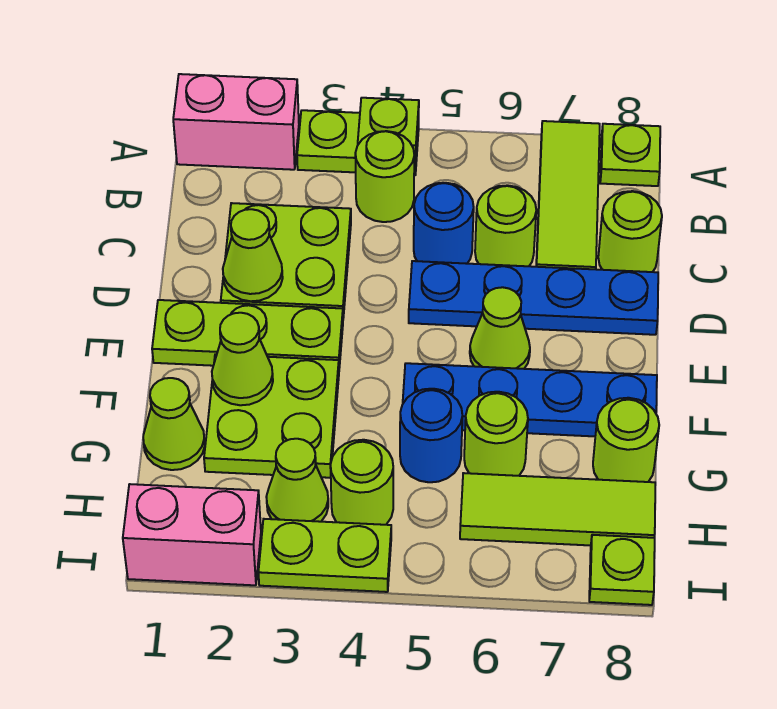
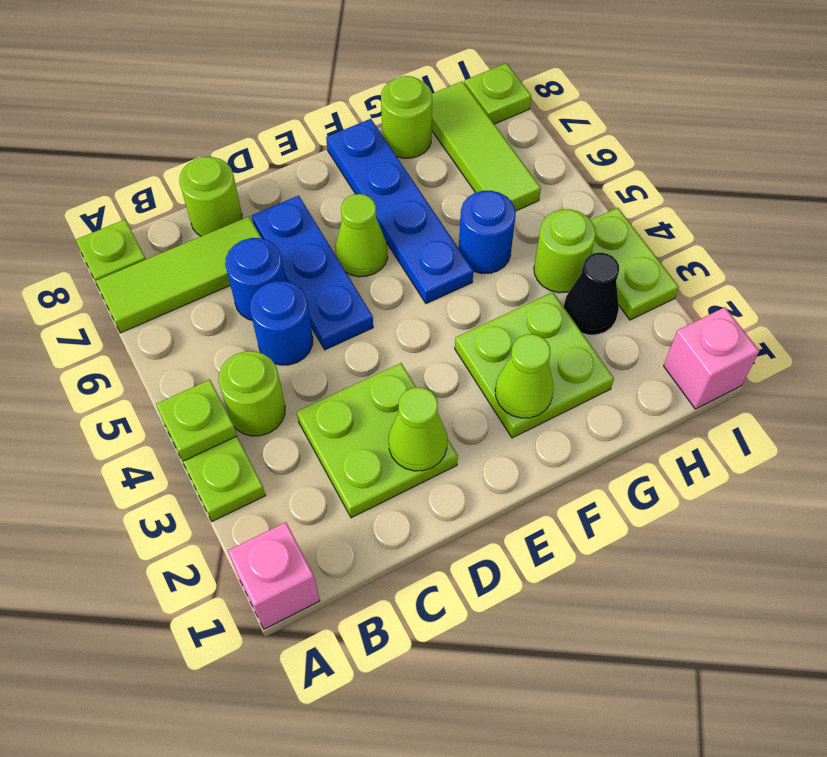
pink 1x2 brick [173,74,299,170] -> pink 1x1 brick [228,522,320,629]
lime 1x1 round brick [475,185,536,266] -> blue 1x1 round brick [225,238,286,320]
blue 1x4 plate [409,261,658,335] -> blue 1x3 plate [252,196,373,350]
lime 1x3 plate [152,300,343,368] -> none
lime 1x1 cone [143,378,205,470] -> none
lime 1x1 round brick [464,392,528,476] -> none
lime 1x1 cone [266,439,328,522] -> black 1x1 cone [564,253,619,335]
pink 1x2 brick [123,484,261,585] -> pink 1x1 brick [664,307,759,409]

